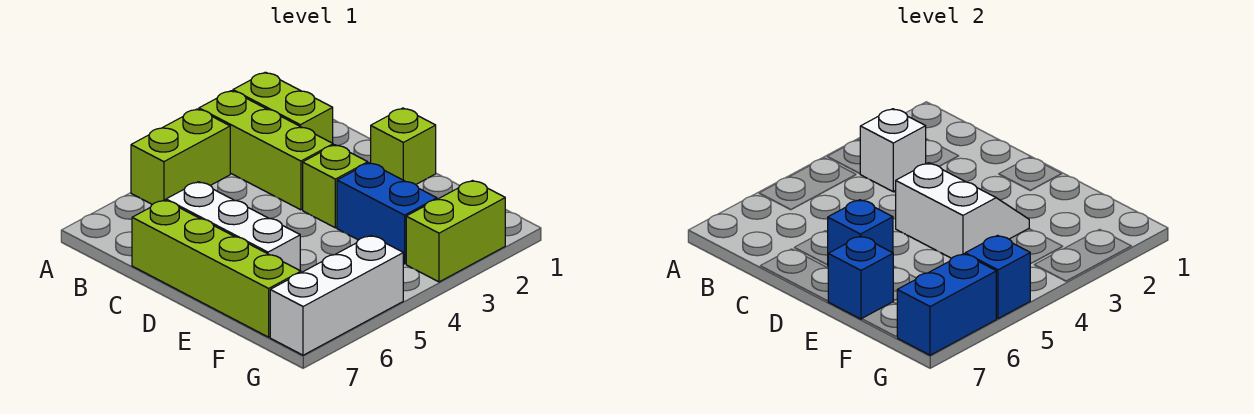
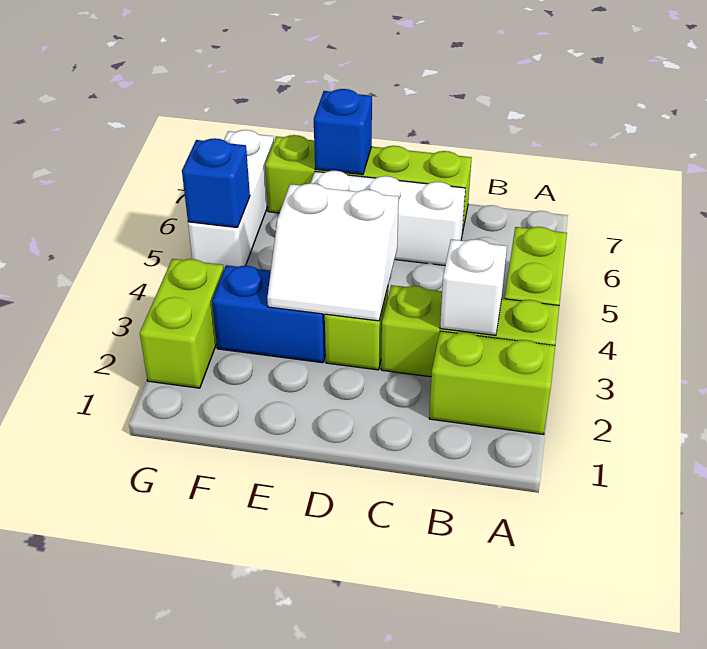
lime 1x1 brick [371,108,436,184] -> none
blue 1x1 brick [828,200,893,254] -> none
blue 1x2 brick [897,254,996,355] -> none

